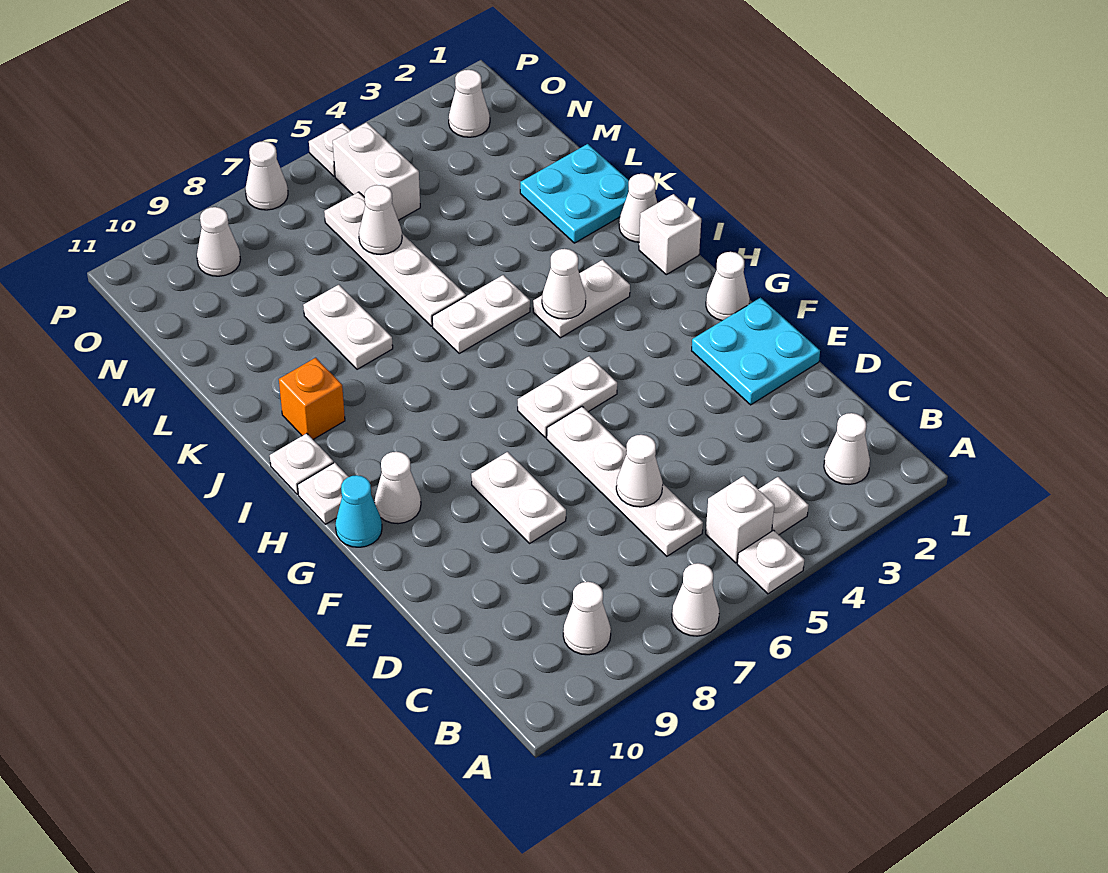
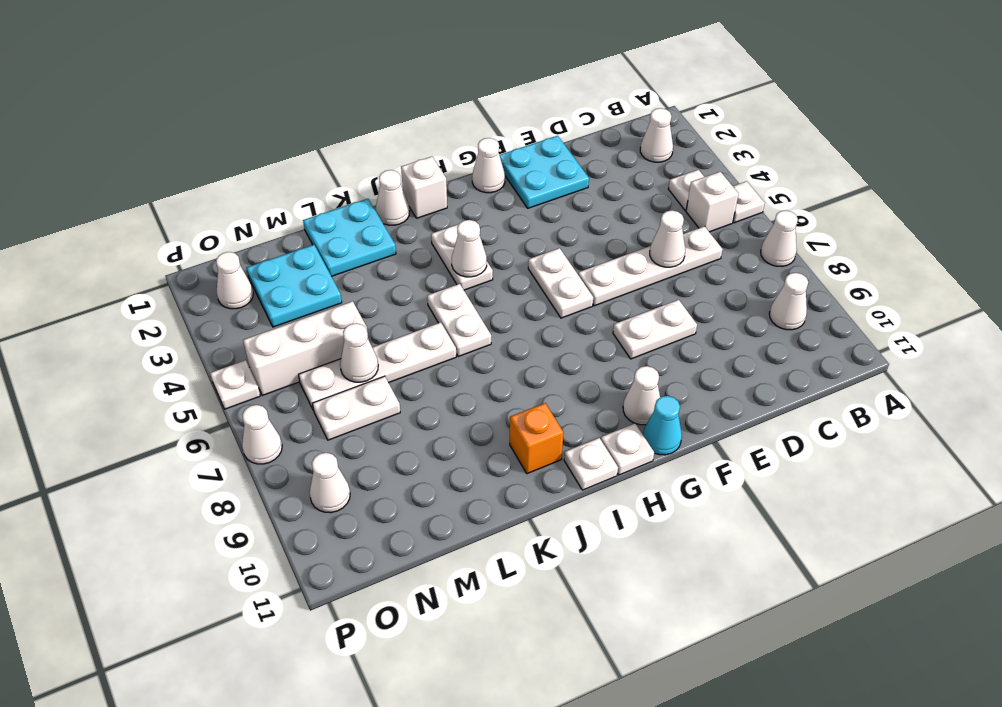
white 1x2 plate [303,285,393,369] -> white 1x2 plate moved to [312,376,400,440]
none -> cyan 2x2 plate [247,245,342,327]
white 1x2 brick [333,122,420,220] -> white 1x3 brick [243,301,368,396]

